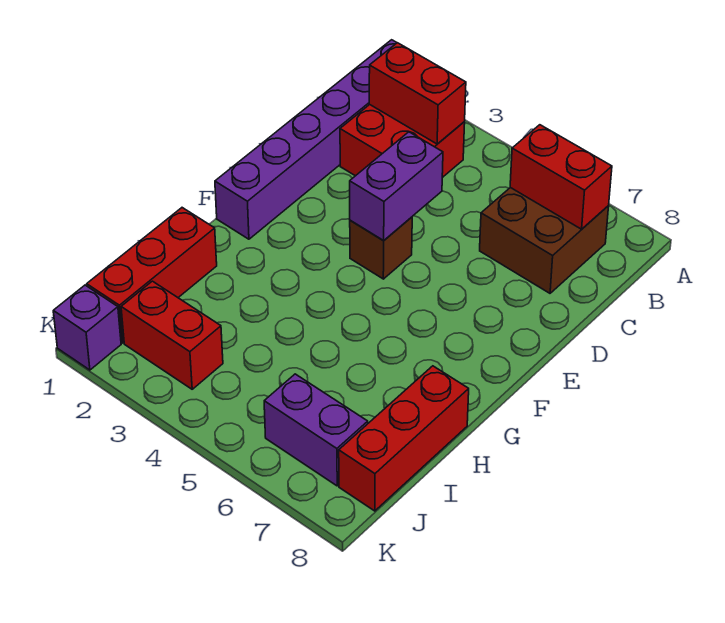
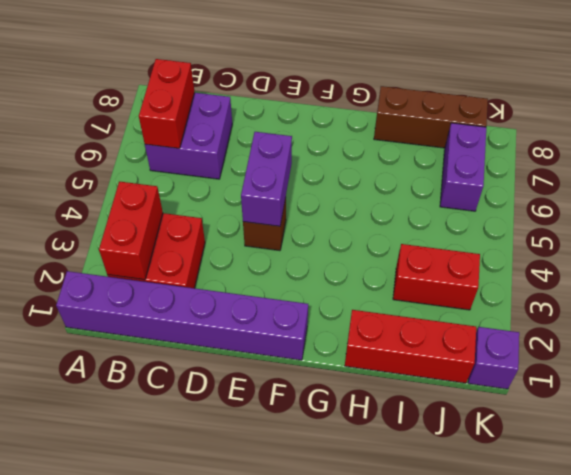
brown 2x2 brick [480,188,609,293] -> purple 2x2 brick [145,93,232,179]
purple 1x2 brick [350,132,443,241] -> purple 1x2 brick turned to [241,132,292,226]
red 1x3 brick [339,366,469,511] -> brown 1x3 brick [374,86,488,148]
red 1x2 brick [121,281,223,389] -> red 1x2 brick turned to [393,244,480,310]

